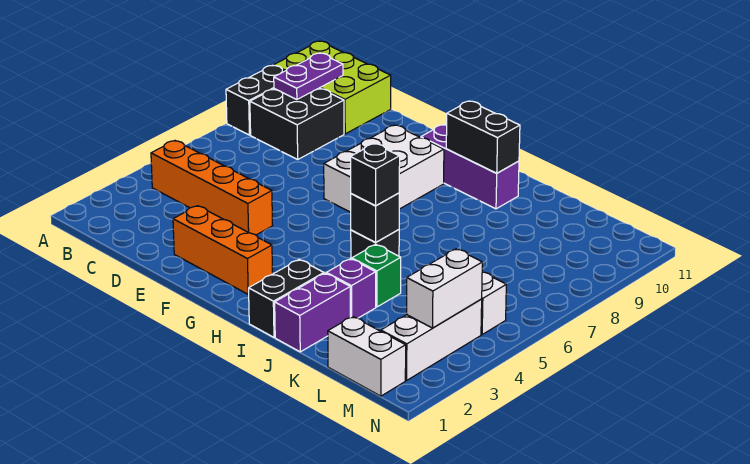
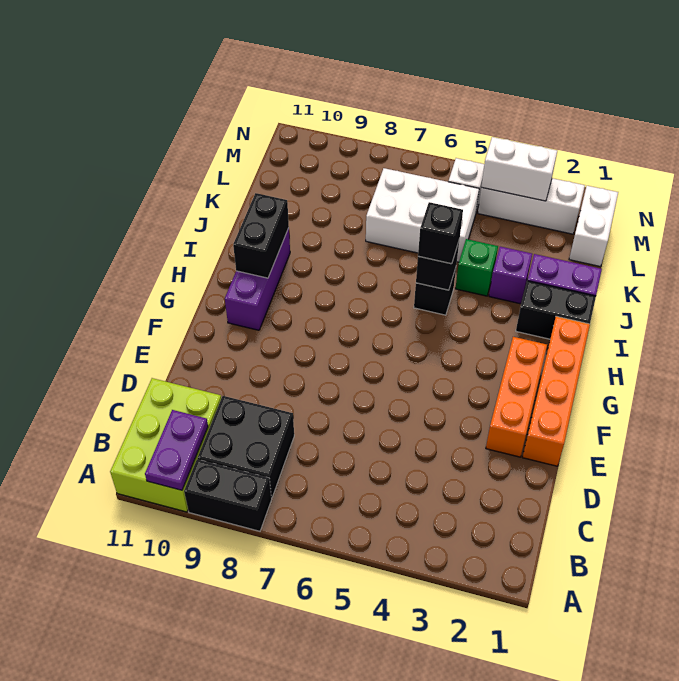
orange 1x4 brick [151,141,273,235] -> orange 1x4 brick moved to [522,316,590,466]
purple 1x2 plate [274,53,343,100] -> purple 1x2 plate turned to [145,410,208,490]
white 2x3 brick [324,125,444,212] -> white 2x3 brick moved to [366,168,479,262]

